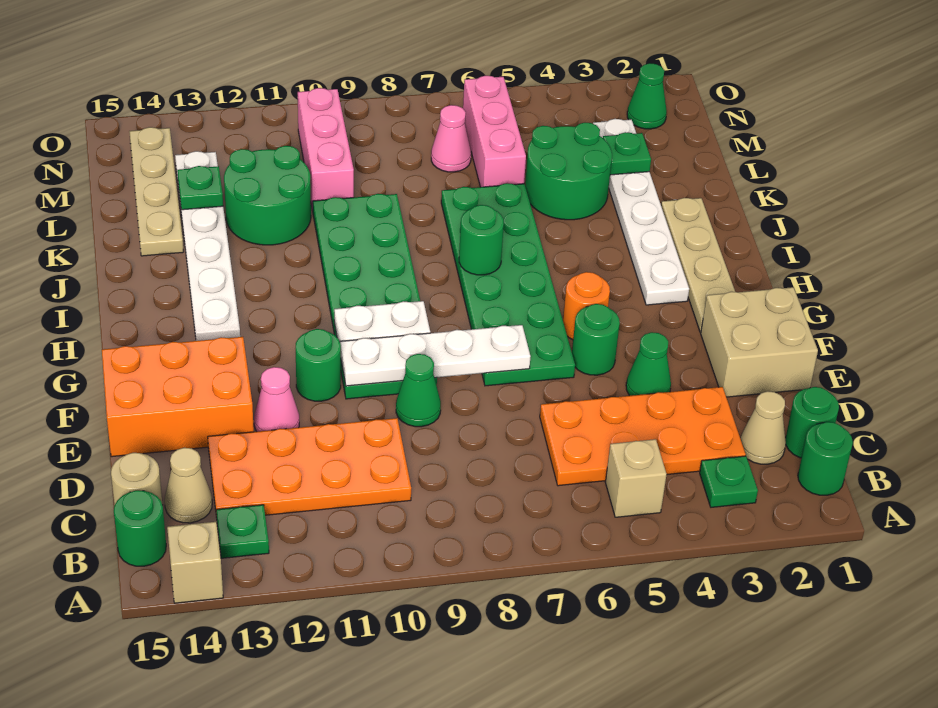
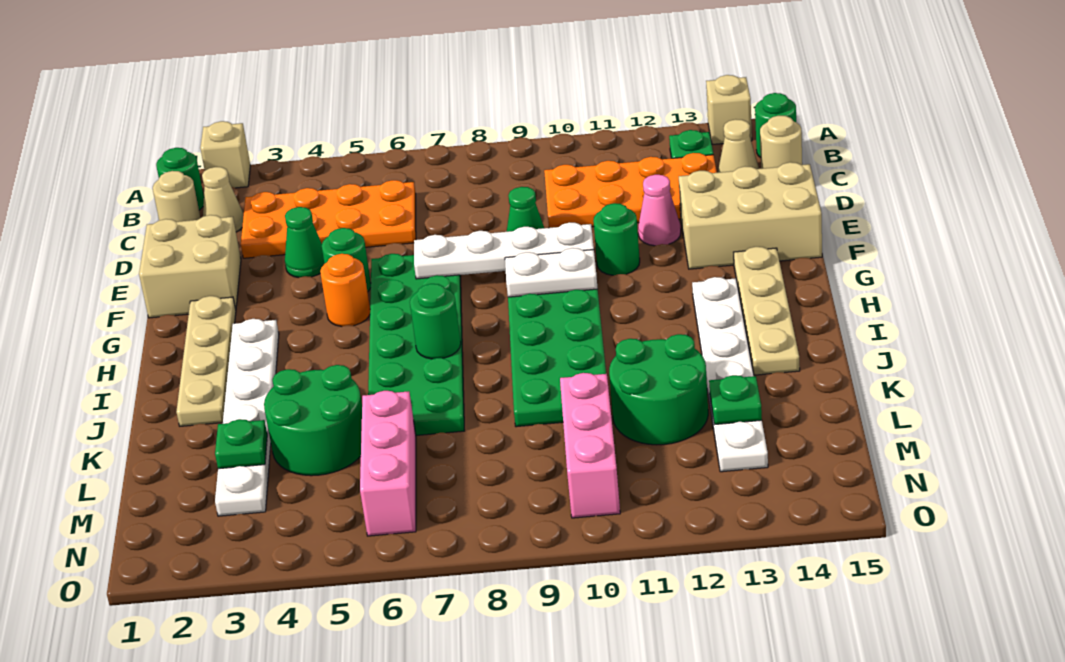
green 1x1 plate [700,456,758,507] -> none
tan 1x1 brick [605,439,667,517] -> tan 1x1 brick moved to [200,121,250,188]
green 1x1 round brick [785,387,839,458] -> tan 1x1 round brick [153,171,200,222]
orange 2x3 brick [102,337,254,457] -> tan 2x3 brick [679,162,822,269]
tan 1x4 plate [129,127,184,256] -> tan 1x4 plate moved to [734,247,800,375]
pink 1x1 cone [431,105,471,172] -> none
green 1x1 cone [627,63,667,129] -> none

